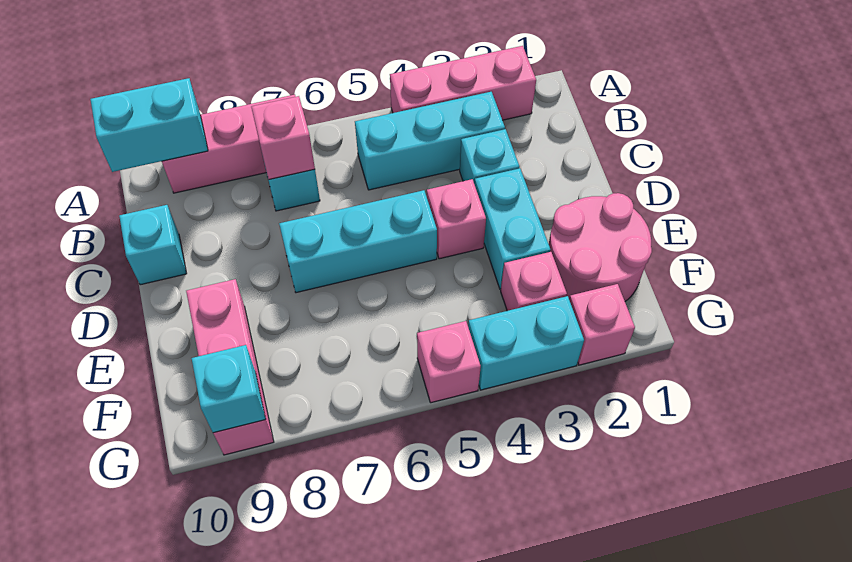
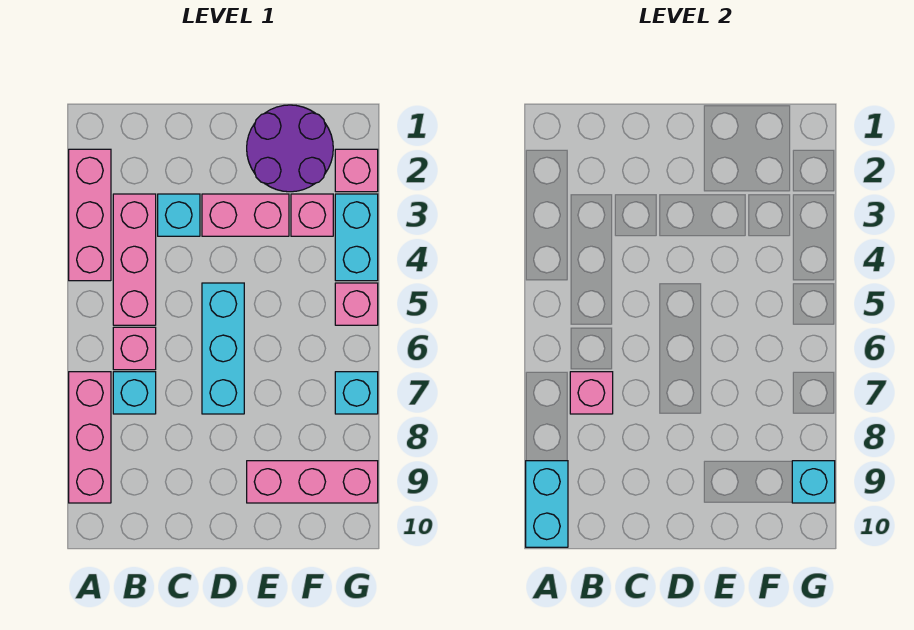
cyan 1x3 brick [355,92,505,190] -> pink 1x3 brick [113,194,156,325]
cyan 1x1 brick [119,205,187,285] -> cyan 1x1 brick moved to [335,372,378,414]
cyan 1x2 brick [475,168,550,289] -> pink 1x2 brick [202,194,289,236]
pink 1x1 brick [427,179,486,259] -> pink 1x1 brick moved to [113,327,156,370]
pink 2x2 round brick [549,193,652,301] -> purple 2x2 round brick [247,105,333,192]

